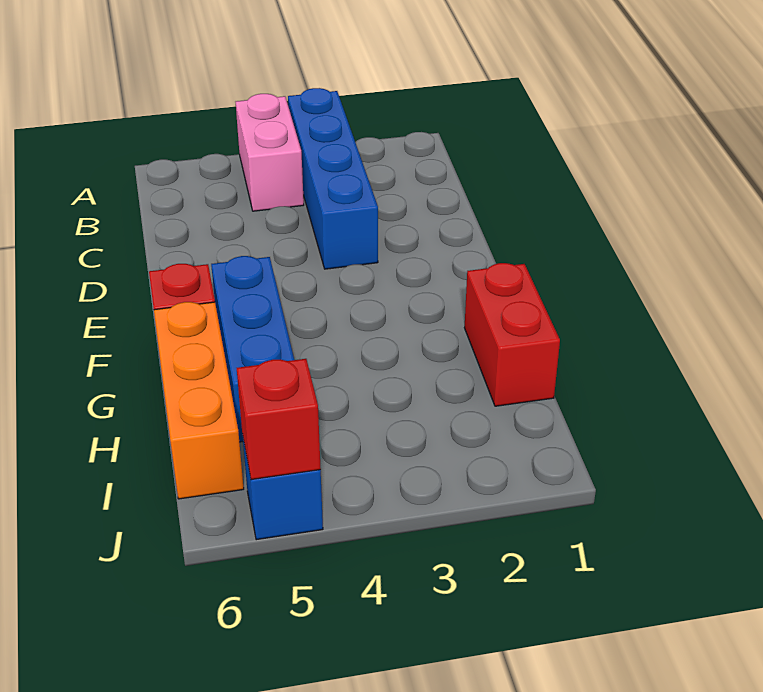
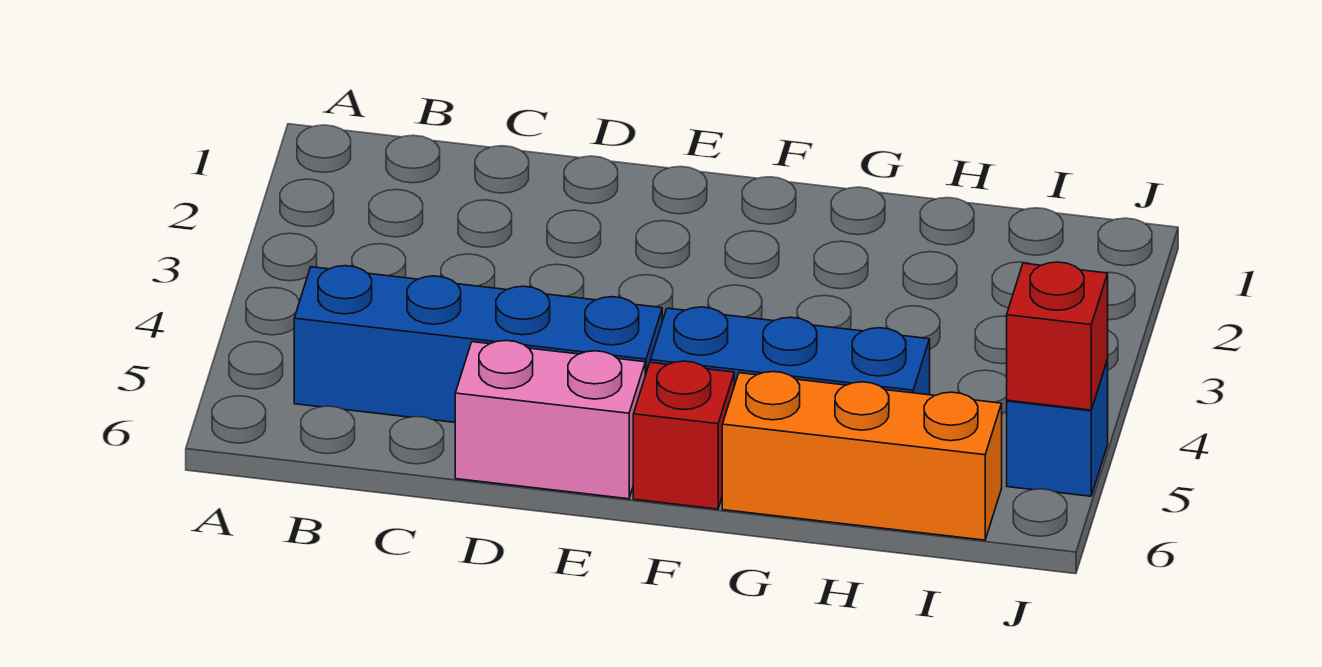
blue 1x4 brick [288,88,378,269] -> blue 1x4 brick moved to [294,266,662,422]
pink 1x2 brick [236,94,304,211] -> pink 1x2 brick moved to [455,341,645,499]
red 1x2 brick [464,263,560,406] -> none

